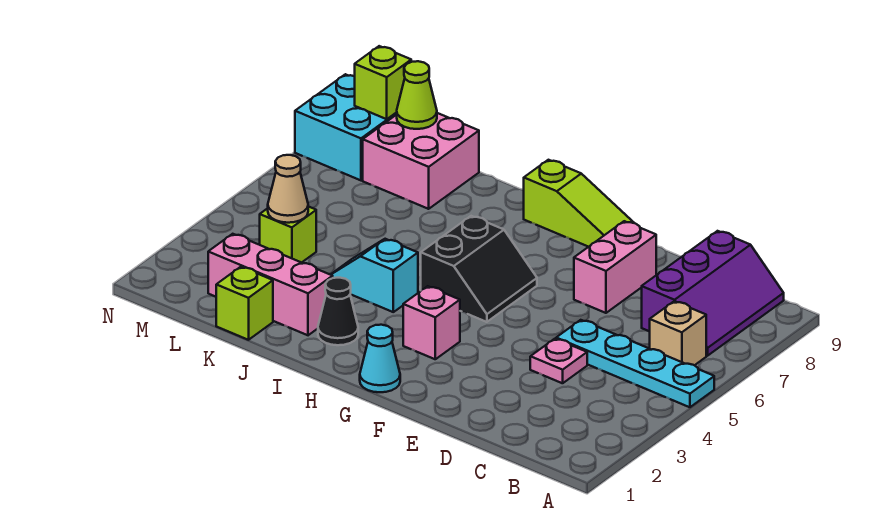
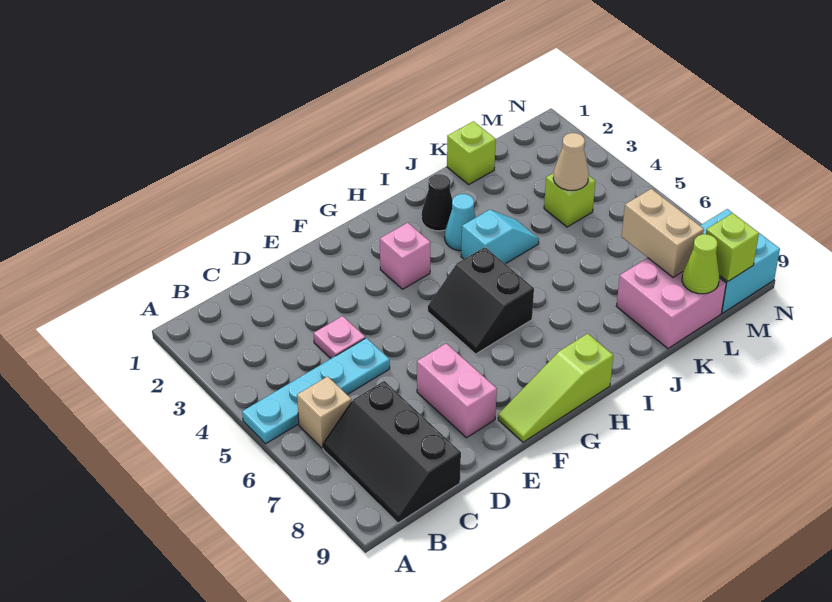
purple 2x3 slope [642,231,784,356] -> black 2x3 slope [323,381,461,523]
cyan 1x1 cone [360,325,400,392] -> cyan 1x1 cone moved to [445,194,476,251]
pink 1x3 brick [208,234,333,335] -> none
none -> tan 1x2 brick [622,189,704,277]

